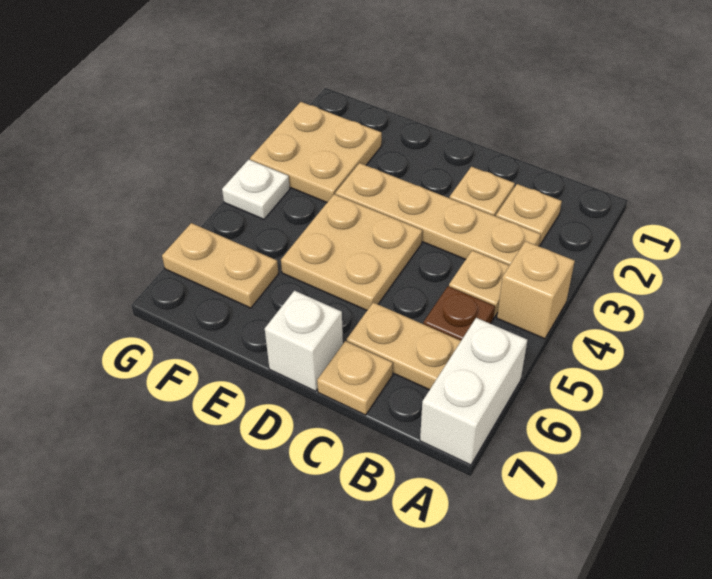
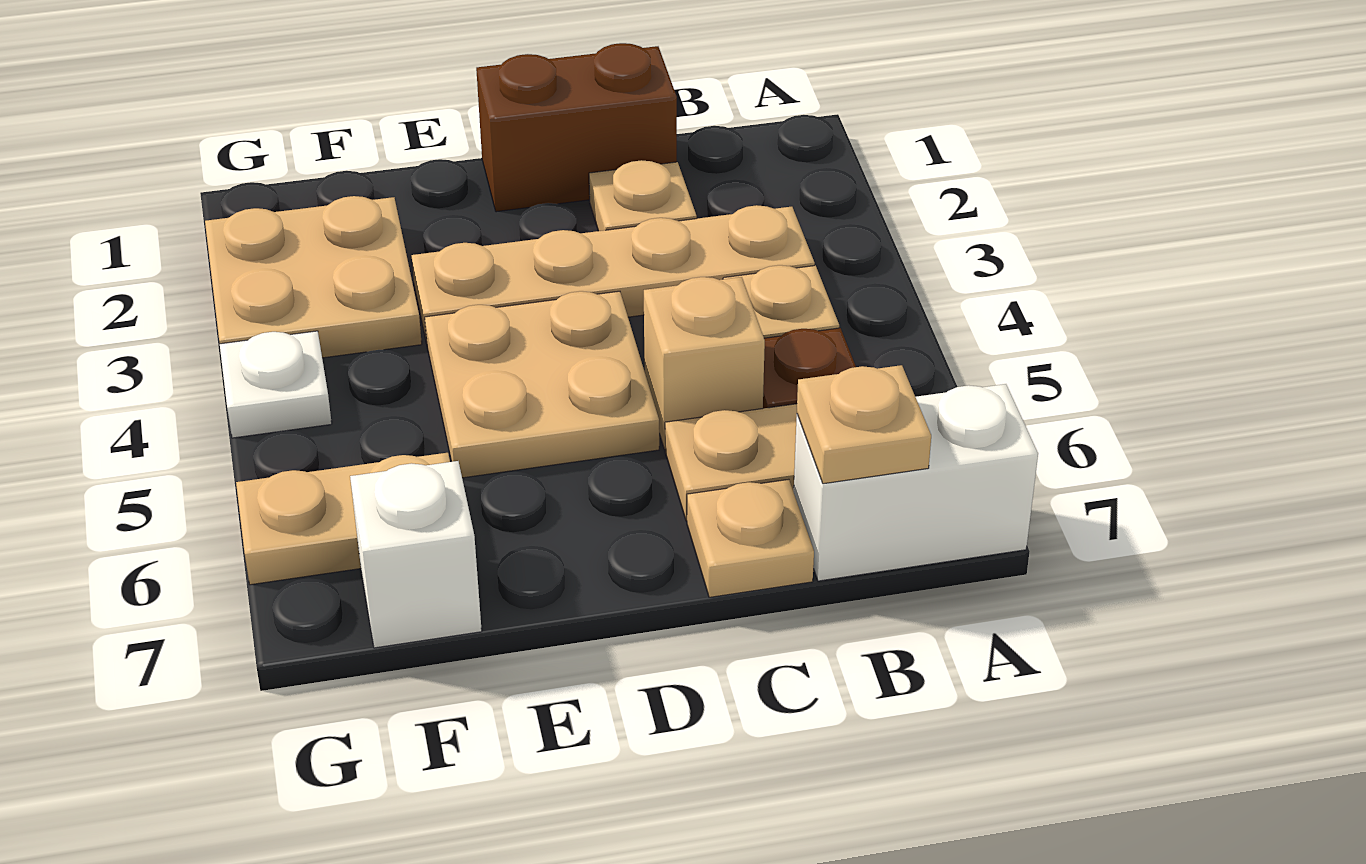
tan 1x1 brick [497,241,575,339] -> tan 1x1 brick moved to [644,277,765,449]
white 1x2 brick [420,318,527,465] -> white 1x2 brick turned to [794,384,1038,581]
tan 1x1 plate [496,184,562,246] -> tan 1x1 plate moved to [797,365,931,484]
none -> brown 1x2 brick [476,43,677,212]
white 1x1 brick [265,291,343,391] -> white 1x1 brick moved to [350,461,482,648]

